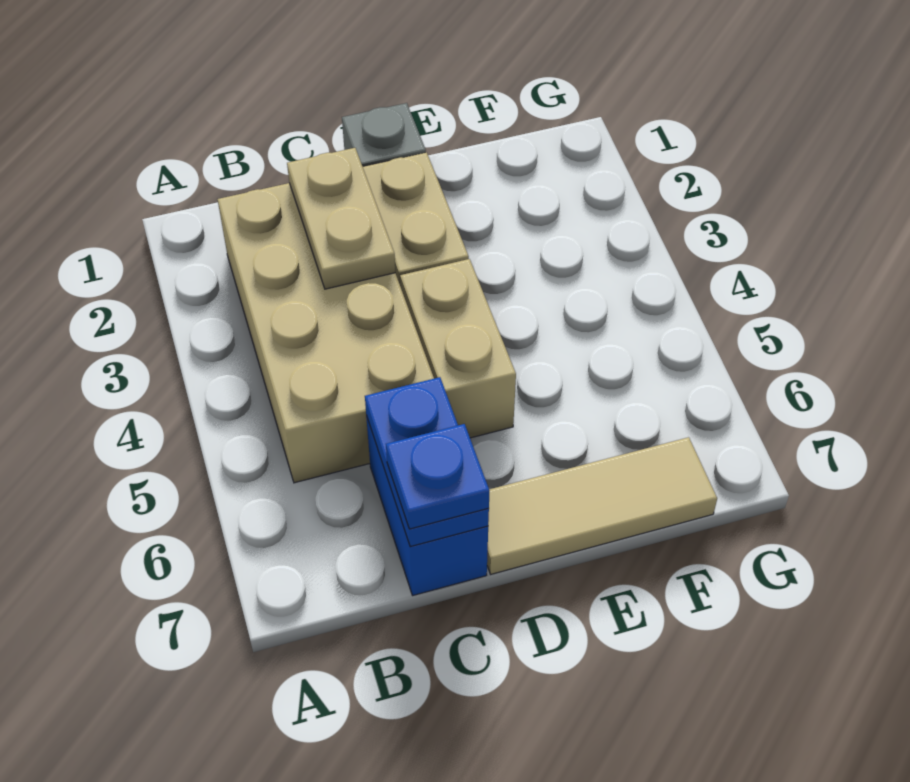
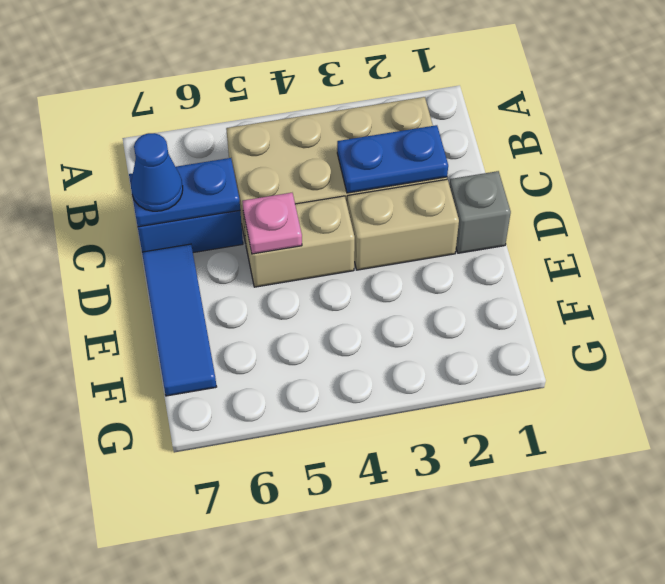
tan 1x2 plate [287,148,395,289] -> blue 1x2 plate [337,125,448,193]
blue 1x1 plate [386,424,489,529] -> blue 1x1 cone [131,133,183,211]
none -> pink 1x1 plate [242,193,302,254]
tan 1x3 tile [487,437,717,574] -> blue 1x3 tile [142,244,217,396]

